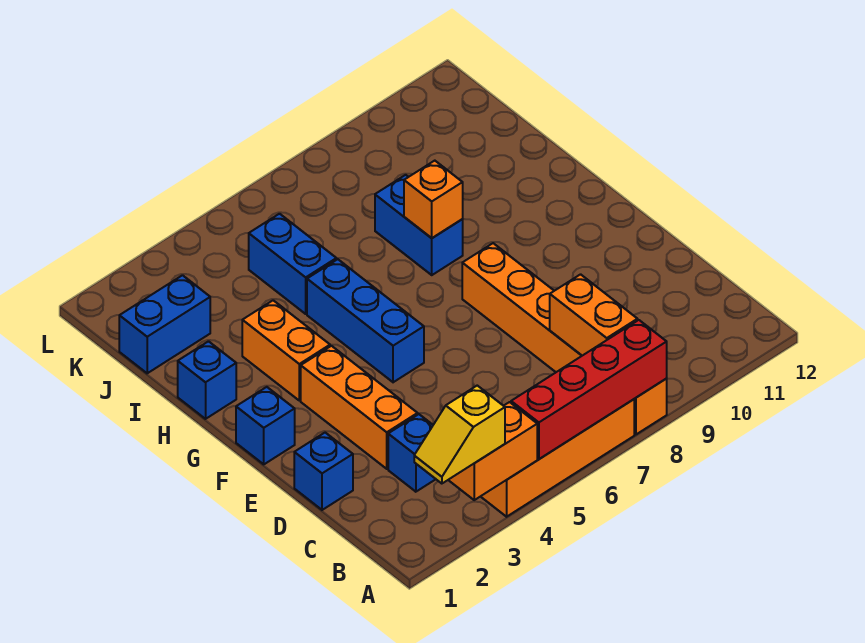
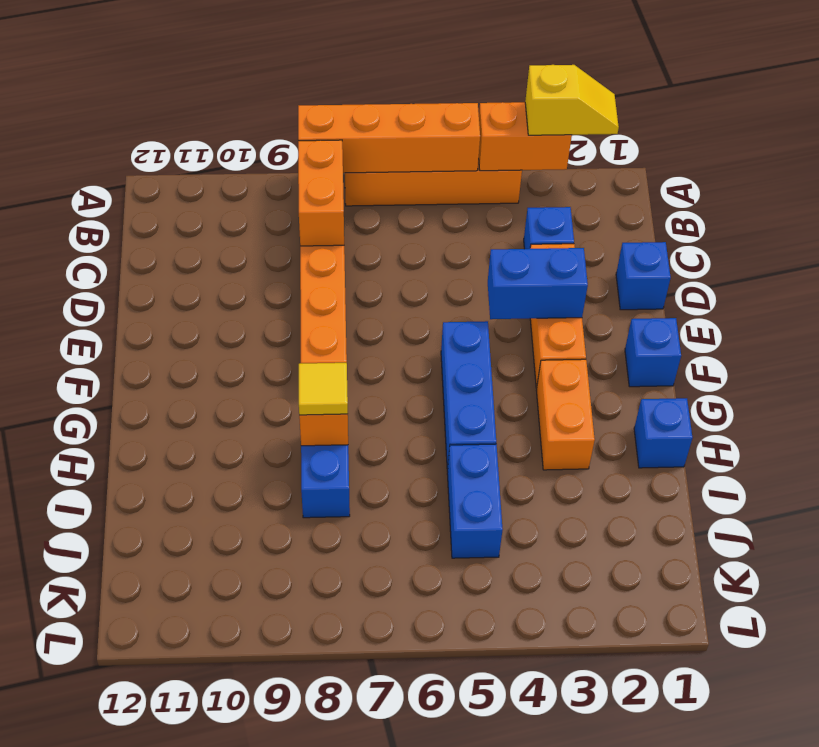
red 1x4 brick [511,320,667,459] -> orange 1x4 brick [298,103,480,173]
none -> yellow 1x1 tile [299,363,348,415]
blue 1x2 brick [119,275,210,373] -> blue 1x2 brick moved to [488,248,588,319]

